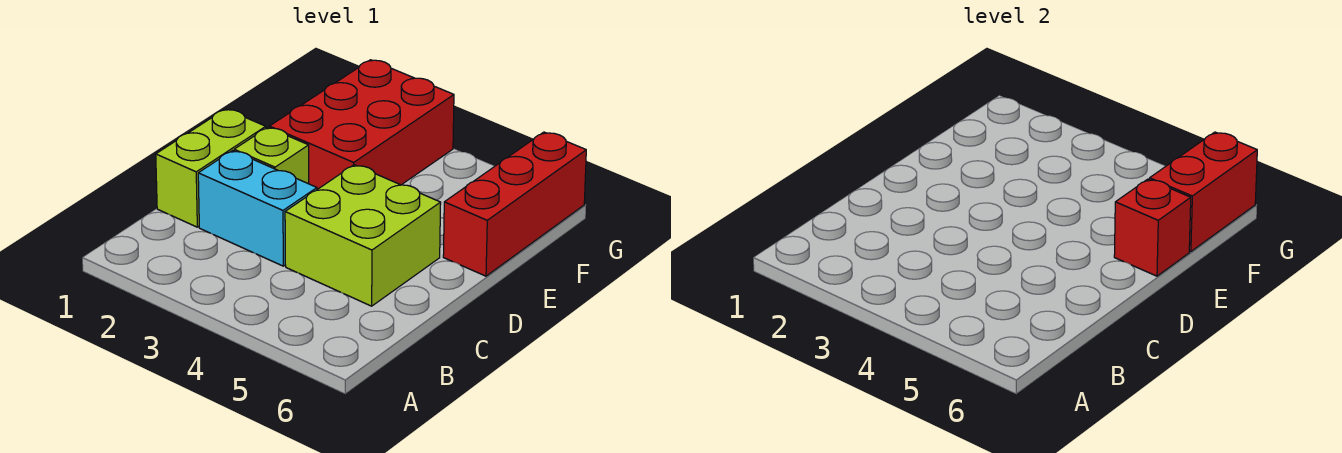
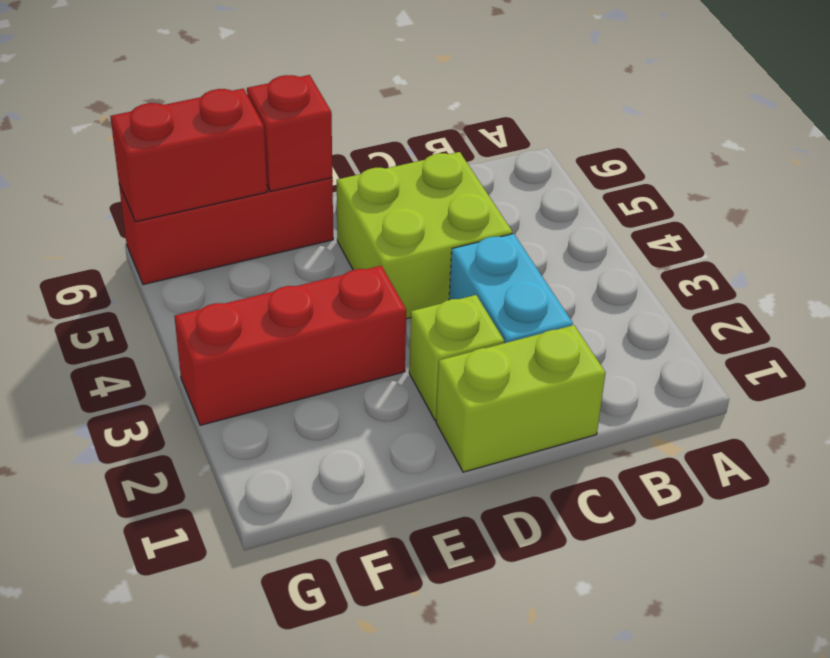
red 2x3 brick [269,60,454,189] -> red 1x3 brick [175,266,406,425]

